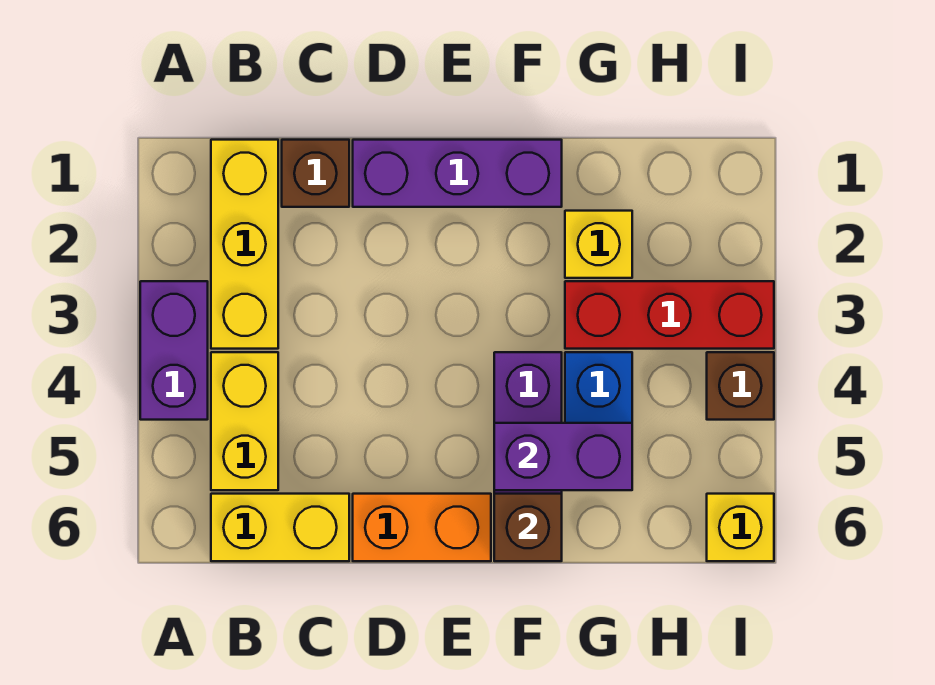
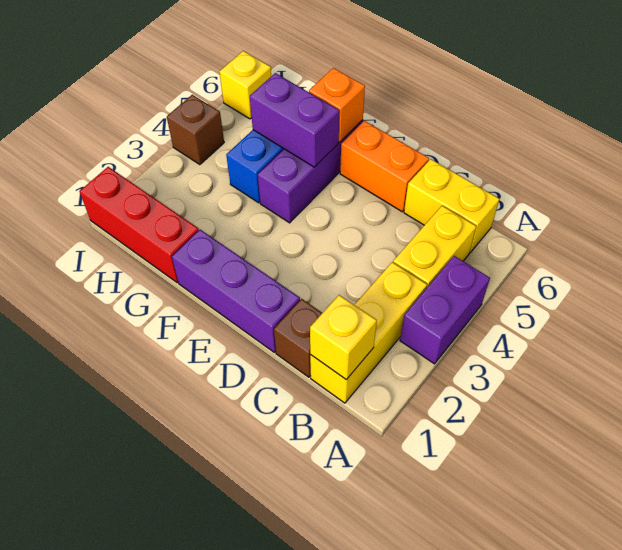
brown 1x1 brick [494,494,562,561] -> orange 1x1 brick [309,68,365,142]
yellow 1x1 brick [565,211,632,278] -> yellow 1x1 brick moved to [310,295,377,380]
red 1x3 brick [565,281,774,349] -> red 1x3 brick moved to [80,167,199,283]

